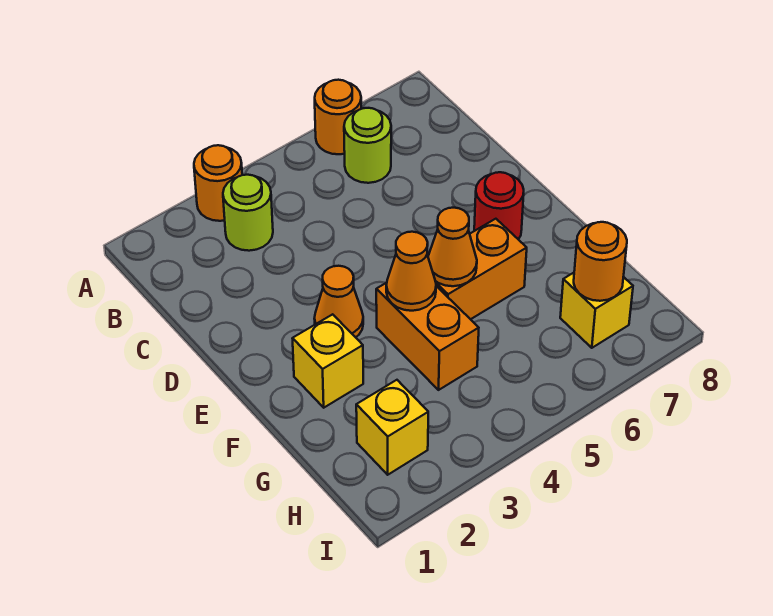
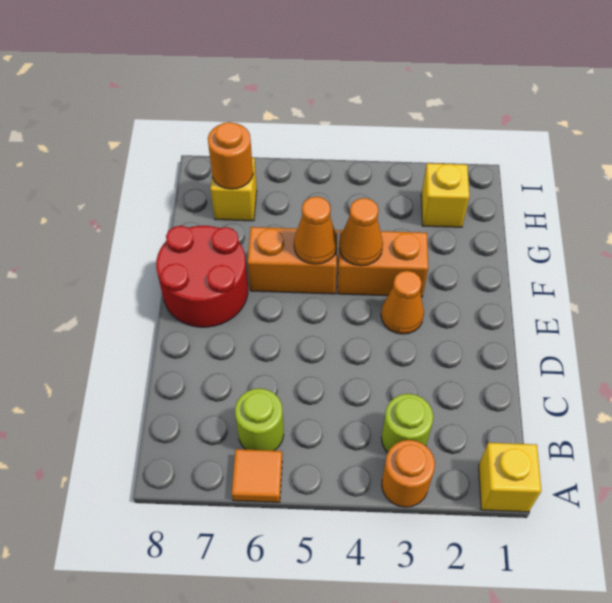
orange 1x1 round brick [315,80,361,154] -> orange 1x1 tile [232,449,282,502]
red 1x1 round brick [474,172,524,239] -> red 2x2 round brick [156,226,248,327]
yellow 1x1 brick [292,314,363,408] -> yellow 1x1 brick moved to [479,443,541,512]
orange 1x2 brick [376,283,479,390] -> orange 1x2 brick turned to [337,230,428,297]

